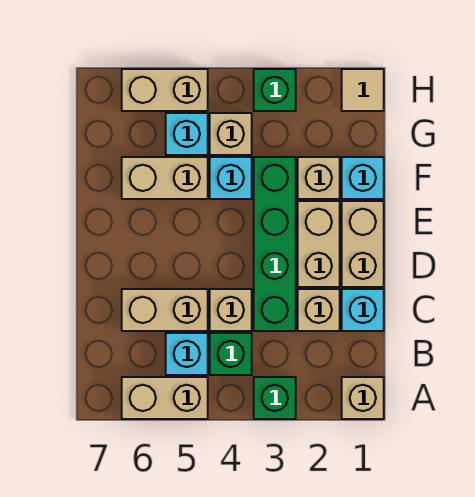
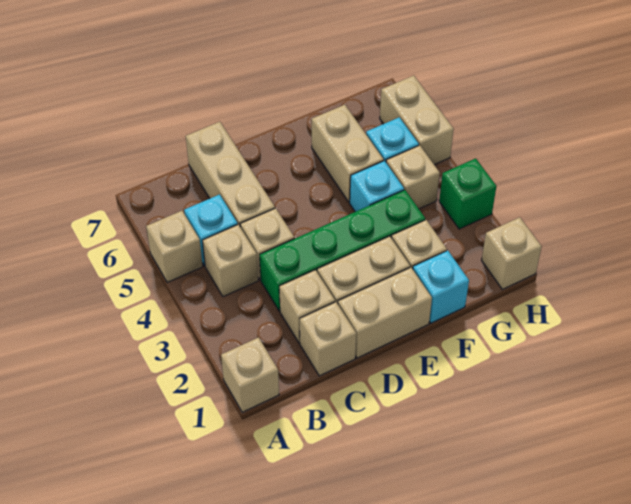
green 1x1 brick [254,377,296,419] -> none
tan 1x2 brick [122,377,208,419] -> tan 1x1 brick [146,211,203,283]
green 1x1 brick [210,333,252,375] -> tan 1x1 brick [203,225,258,297]
cyan 1x1 brick [342,289,384,331] -> tan 1x1 brick [300,302,356,376]
tan 1x2 brick [122,289,208,331] -> tan 1x3 brick [186,122,275,226]
tan 1x1 tile [342,69,384,111] -> tan 1x1 brick [482,217,542,289]

